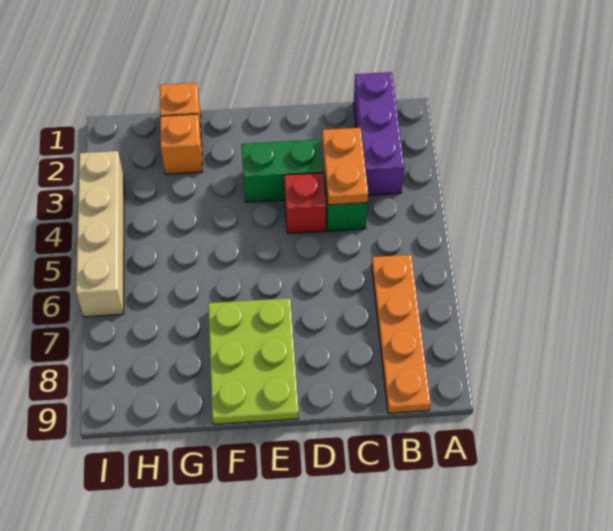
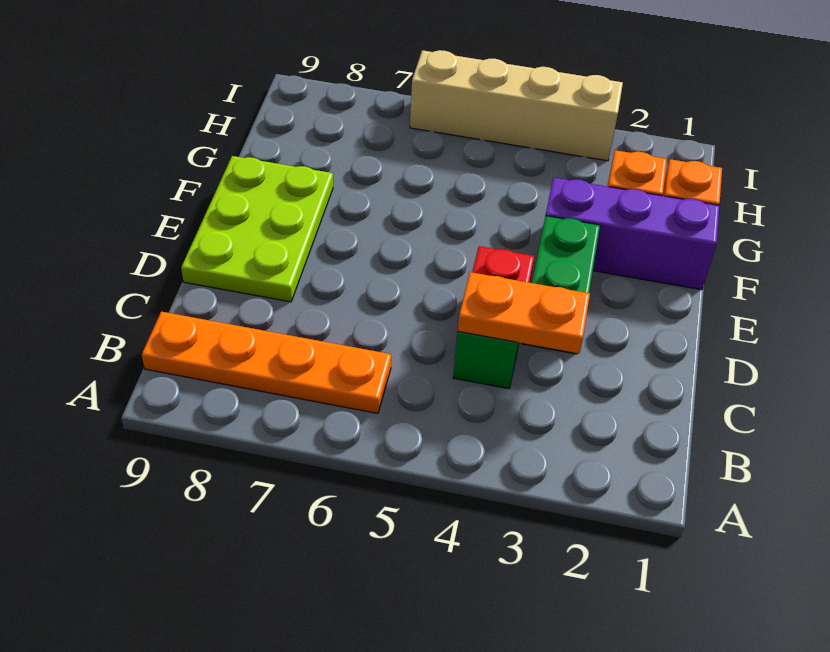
purple 1x3 brick [354,72,404,195] -> purple 1x3 brick moved to [546,177,720,290]
lime 2x3 plate [208,298,299,424] -> lime 2x3 plate turned to [181,156,333,302]

